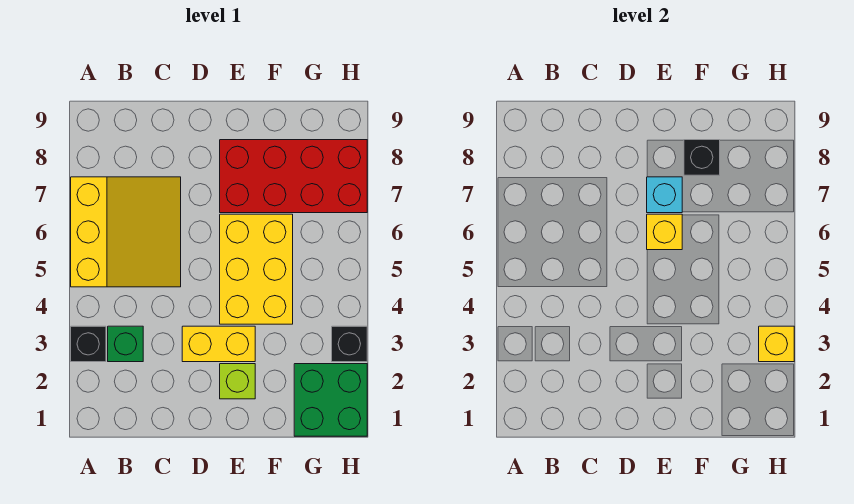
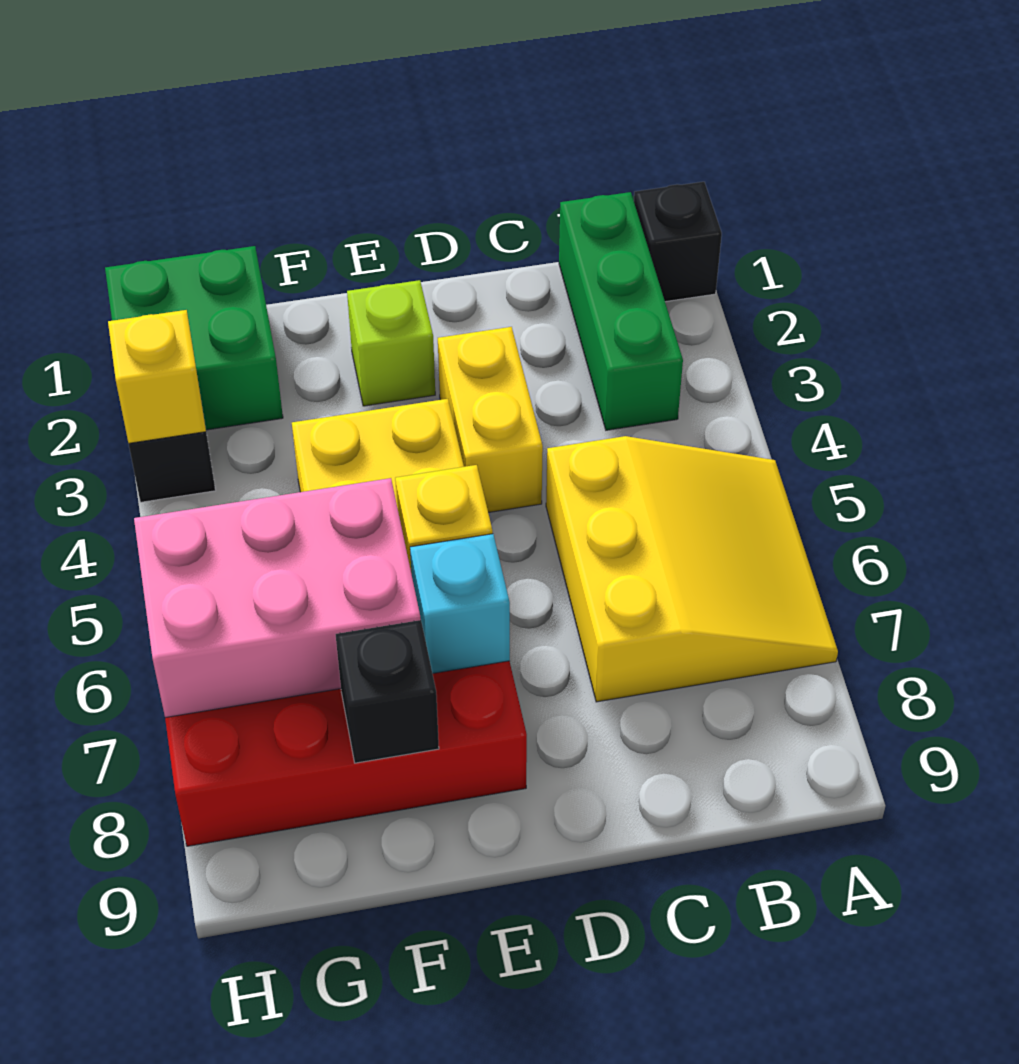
black 1x1 brick [71,326,106,362] -> black 1x1 brick moved to [634,182,722,302]
yellow 3x3 slope [71,177,181,287] -> yellow 3x3 slope turned to [546,436,838,702]
green 1x1 brick [108,326,143,362] -> green 1x3 brick [559,192,683,430]
yellow 1x2 brick [182,326,255,362] -> yellow 1x2 brick turned to [438,327,543,513]
none -> pink 2x3 brick [134,478,421,718]

